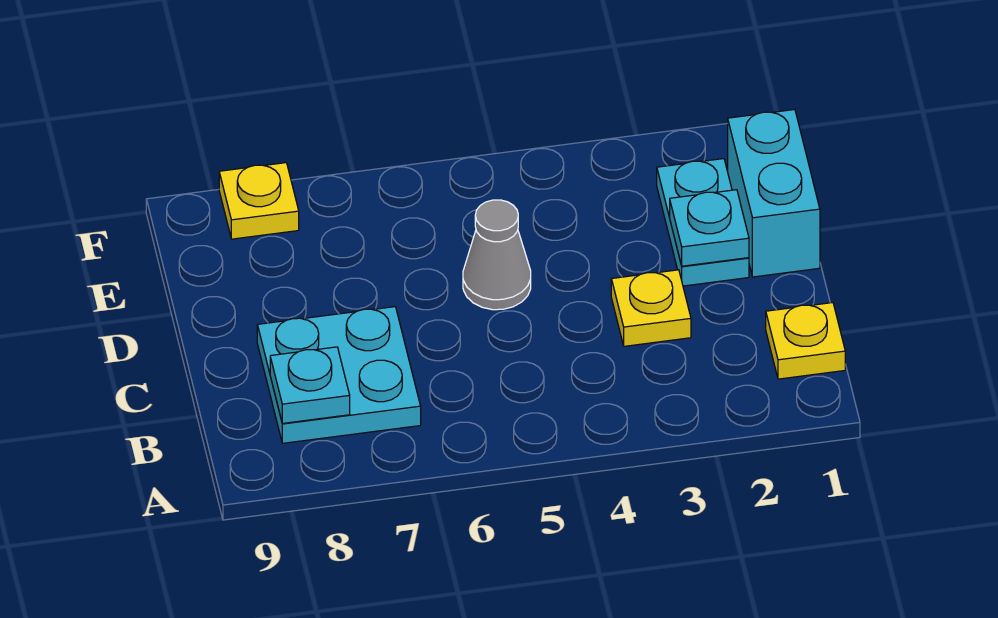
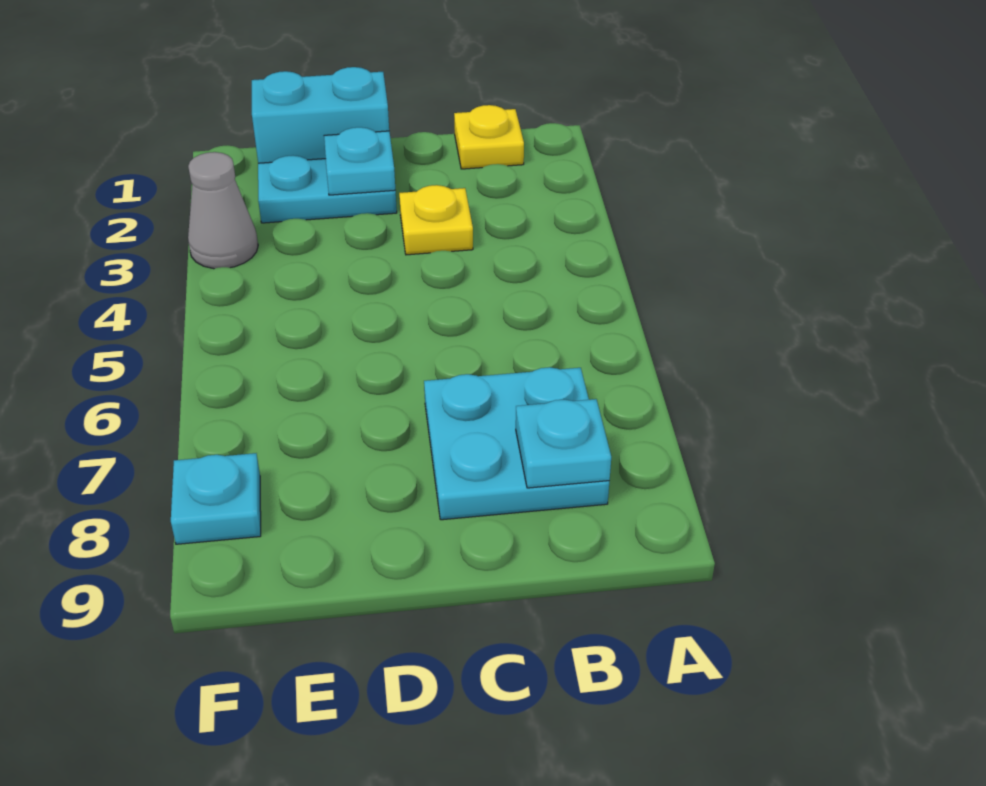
grey 1x1 cone [463,200,531,310] -> grey 1x1 cone moved to [188,152,258,269]
yellow 1x1 plate [219,163,299,239] -> cyan 1x1 plate [171,453,261,544]

